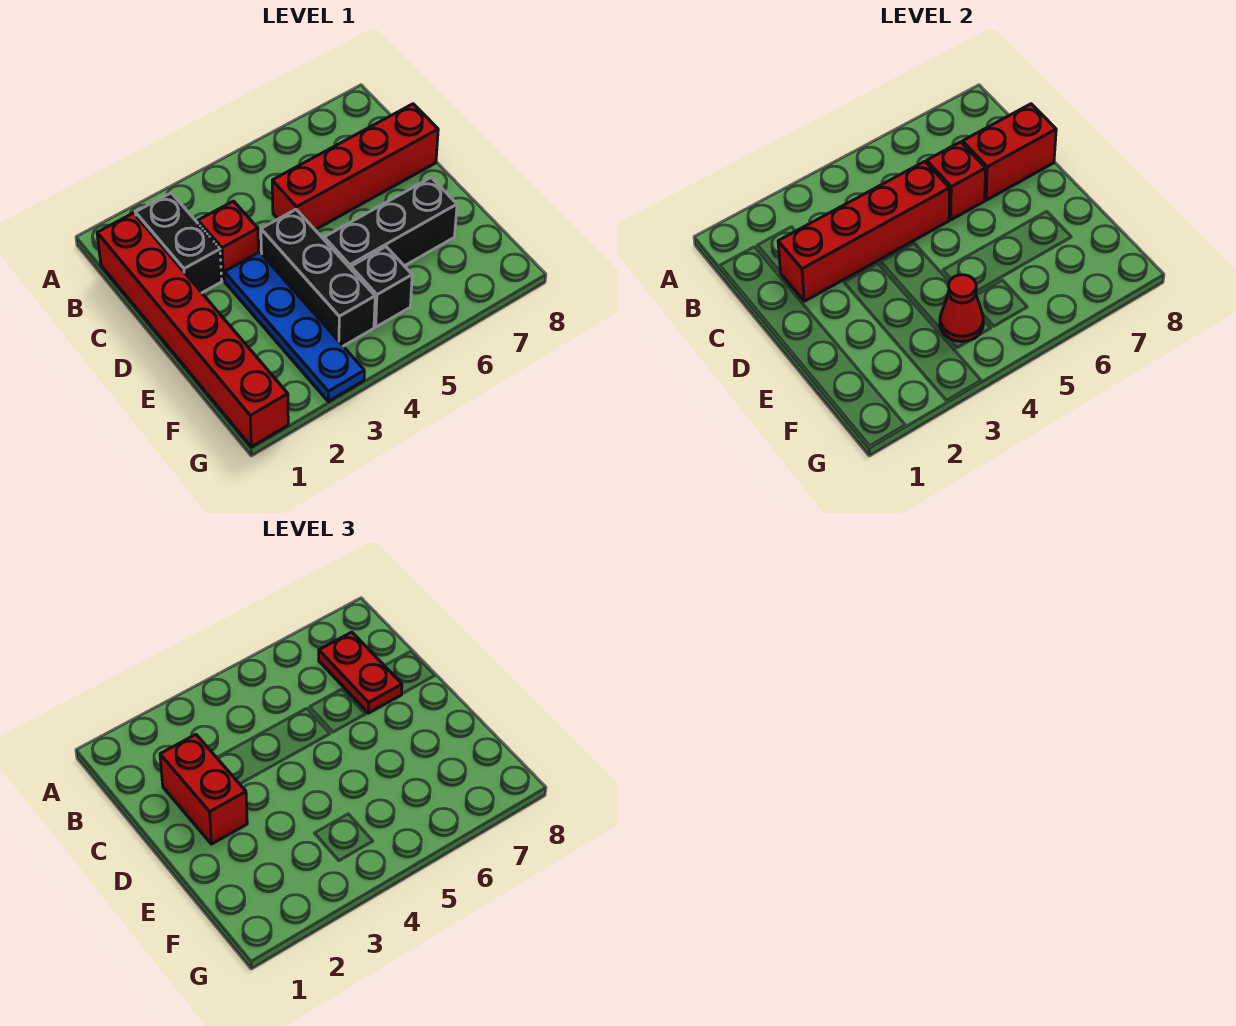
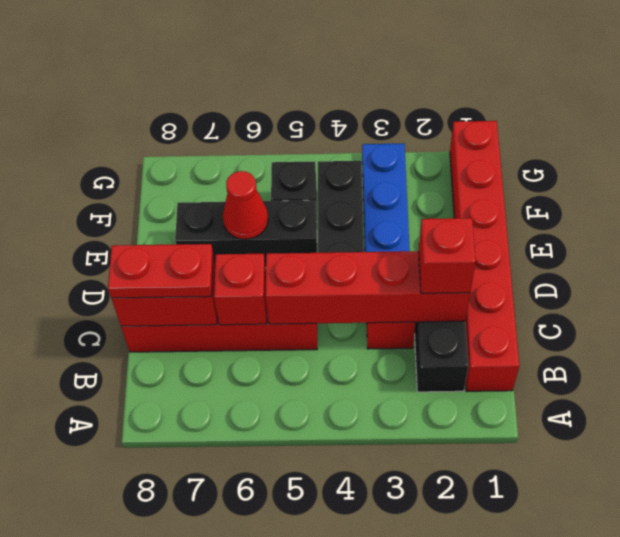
red 1x2 plate [319,632,402,713] -> red 1x2 plate turned to [108,244,213,298]
red 1x2 brick [160,735,247,844] -> red 1x1 brick [419,218,476,293]
red 1x1 cone [940,275,983,342] -> red 1x1 cone moved to [223,171,268,239]

